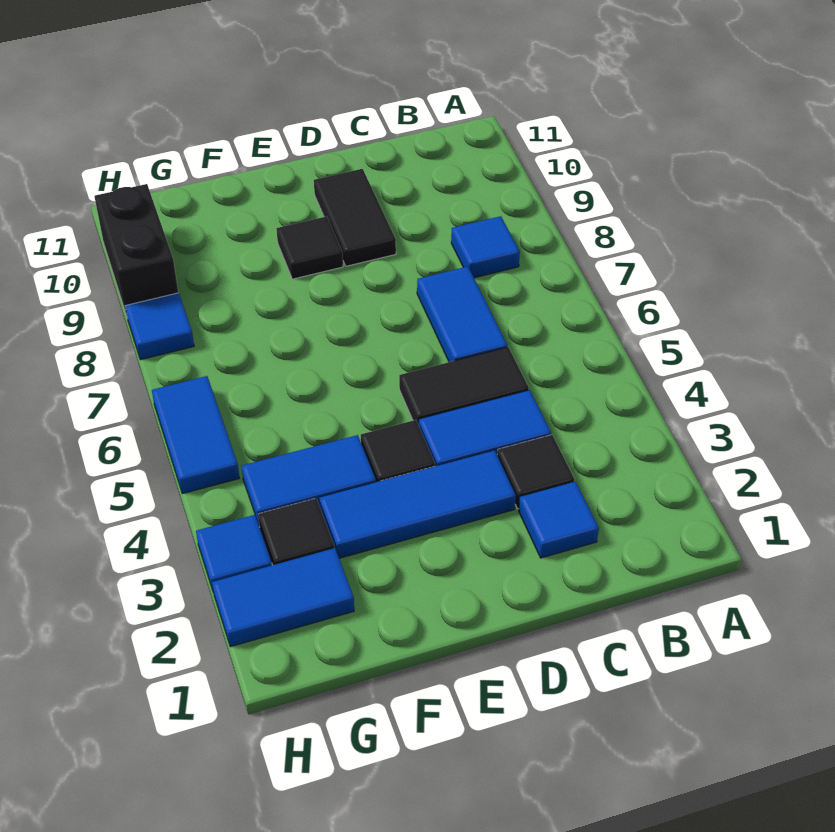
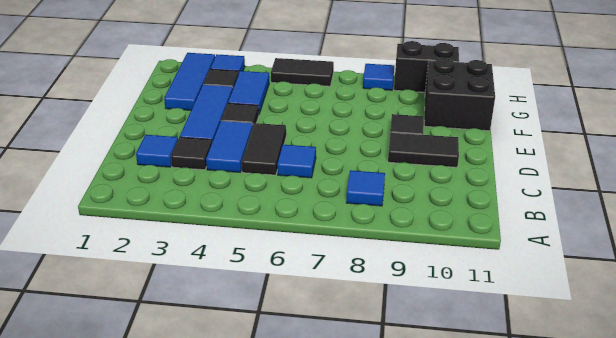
blue 1x2 tile [417,267,507,362] -> blue 1x1 tile [277,145,316,178]
none -> black 2x2 brick [424,58,495,131]
blue 1x2 tile [212,548,354,647] -> blue 1x3 tile [164,53,215,110]
blue 1x2 tile [152,376,239,494] -> black 1x2 tile [271,58,334,86]

